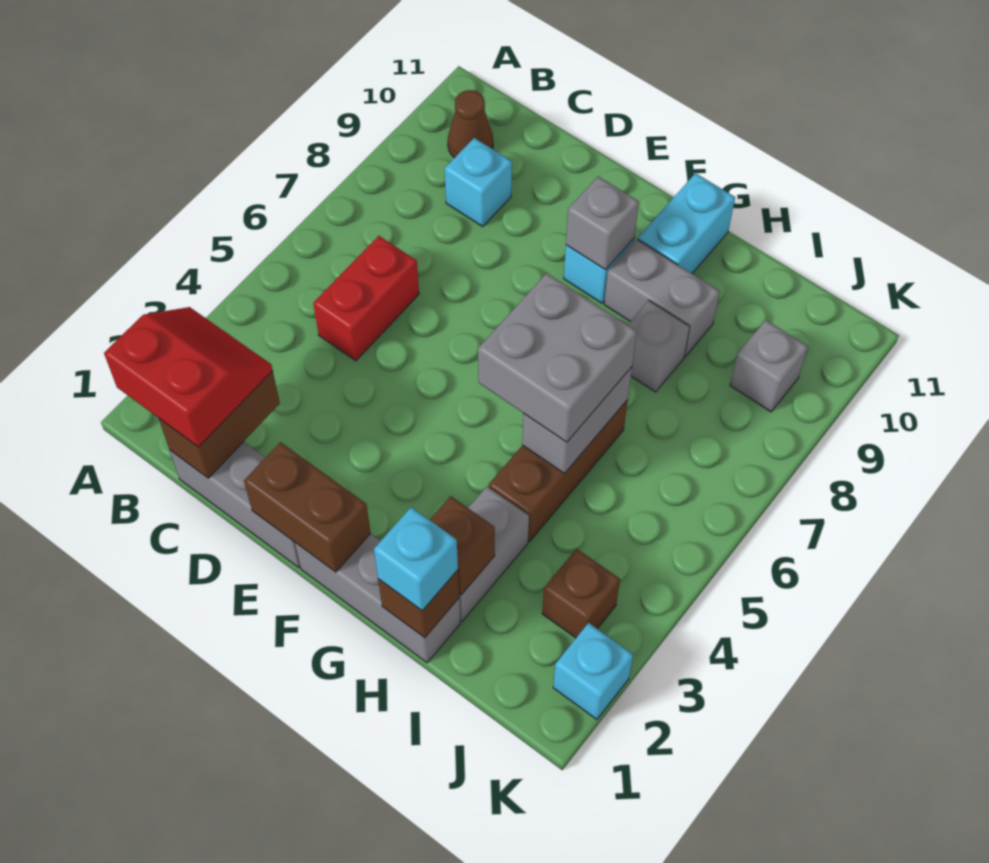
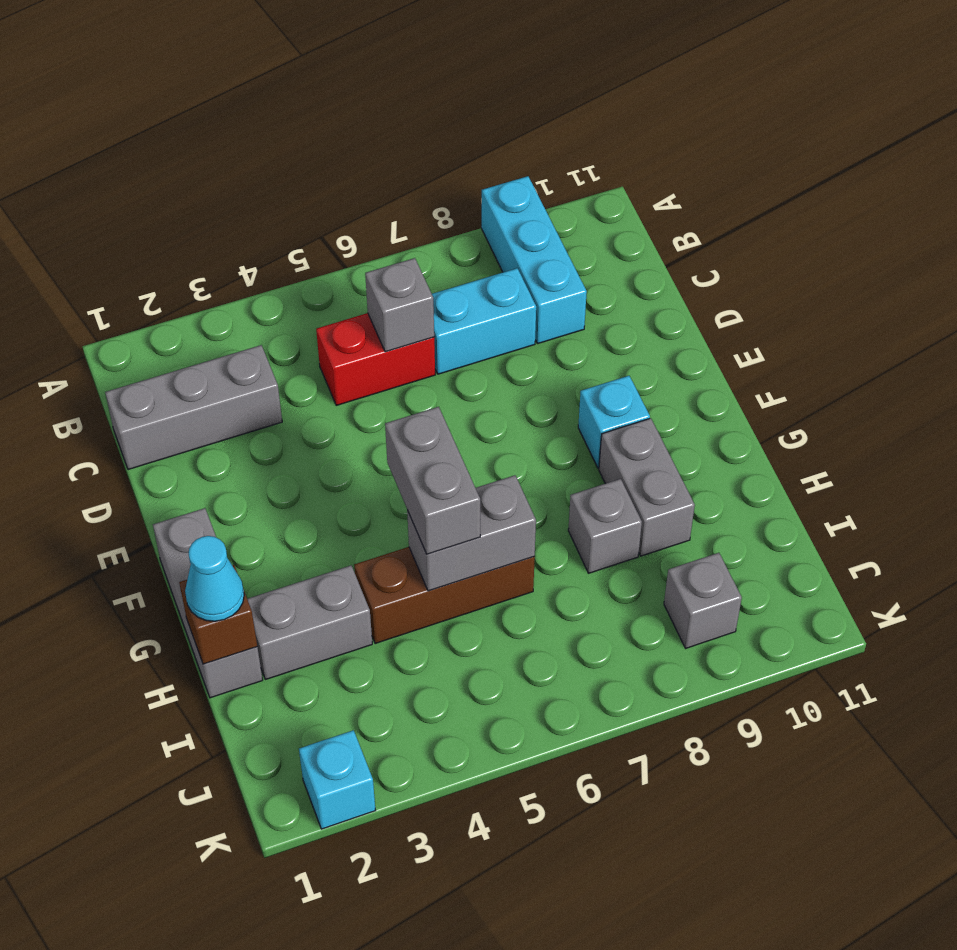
red 2x2 slope [104,307,273,447] -> none
brown 1x1 cone [448,90,493,158] -> none
grey 1x3 brick [170,442,300,568] -> grey 1x3 brick turned to [105,345,282,470]
brown 1x2 brick [159,371,280,478] -> none
cyan 1x1 brick [445,138,512,227] -> cyan 1x3 brick [482,176,587,344]
brown 1x2 brick [244,442,371,572] -> none
grey 1x1 brick [566,176,639,270] -> grey 1x1 brick moved to [365,258,434,352]
grey 2x2 brick [478,273,637,442] -> grey 1x2 brick [385,407,480,554]
cyan 1x2 brick [638,173,735,273] -> cyan 1x2 brick moved to [432,268,536,374]
cyan 1x1 brick [374,507,458,611] -> cyan 1x1 cone [185,536,244,621]
brown 1x1 brick [430,496,495,595] -> none
brown 1x1 brick [542,549,620,638] -> none

